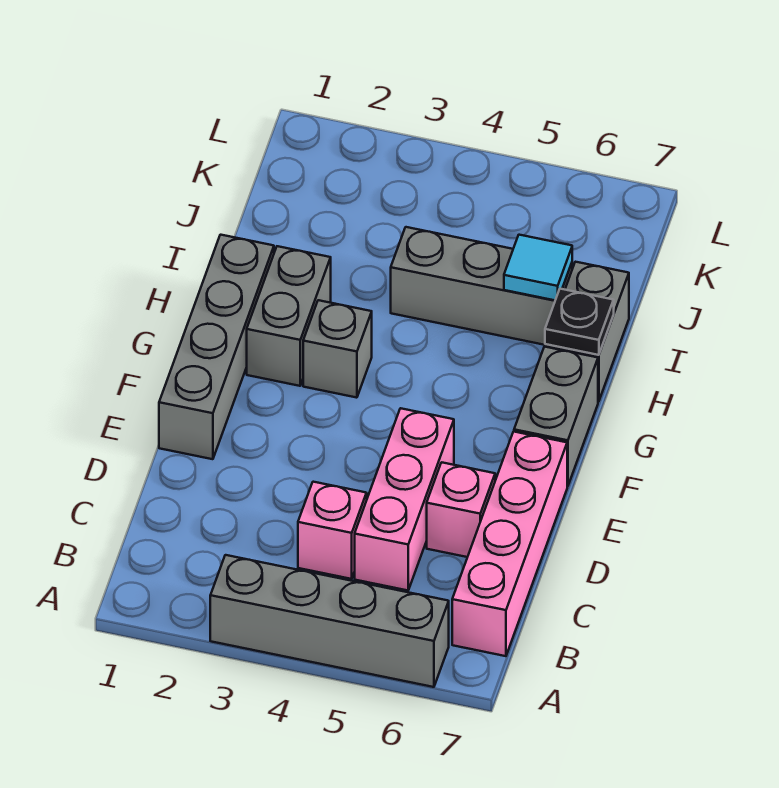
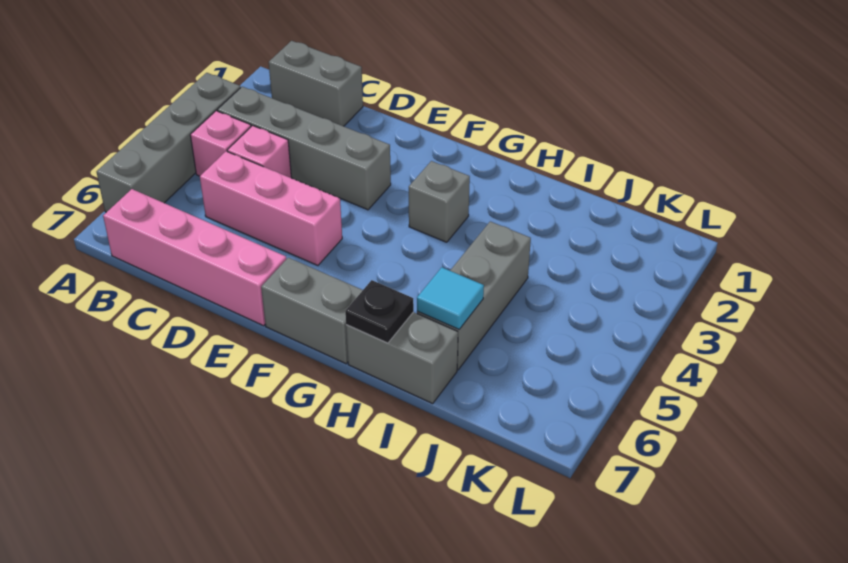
pink 1x1 brick [427,462,495,557] -> pink 1x1 brick moved to [190,111,251,176]
grey 1x4 brick [159,235,274,459] -> grey 1x4 brick moved to [217,87,391,210]
grey 1x2 brick [247,246,331,386] -> grey 1x2 brick moved to [269,41,363,126]

